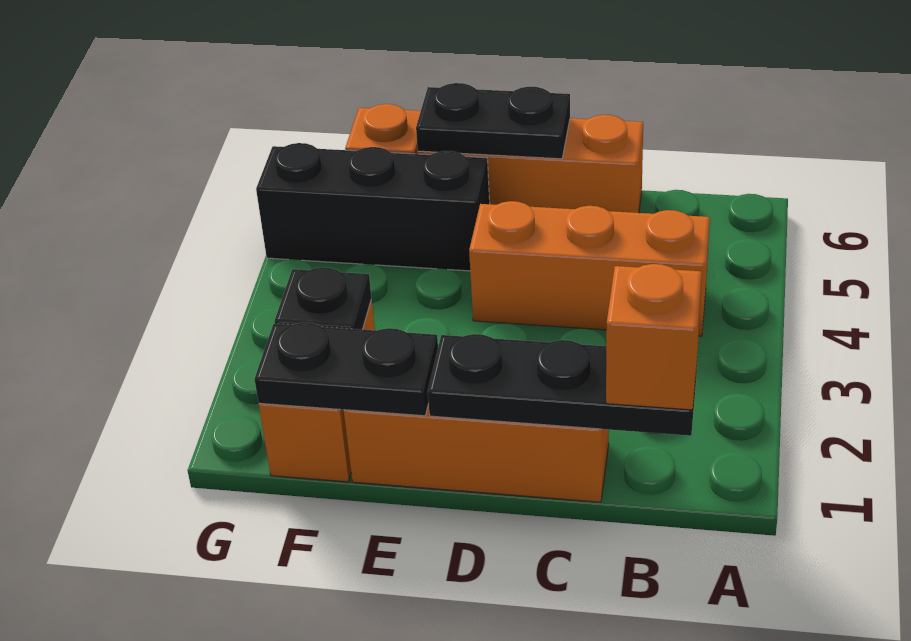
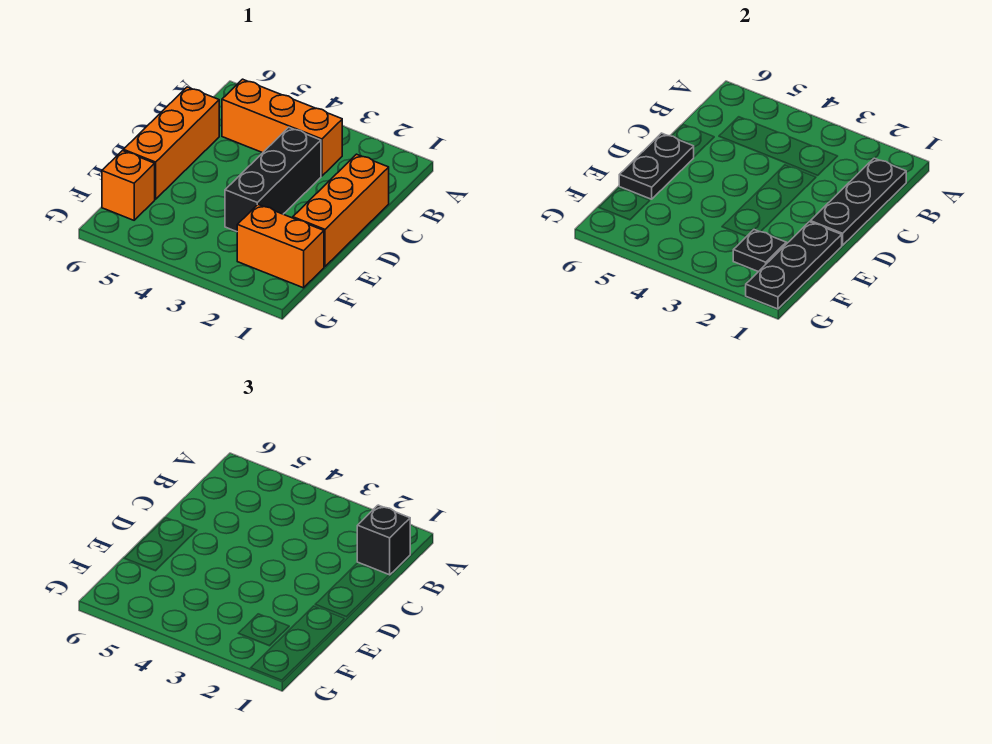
orange 1x1 brick [606,264,702,410] -> black 1x1 brick [357,505,410,575]
orange 1x3 brick [469,201,710,336] -> orange 1x3 brick turned to [222,79,342,176]
black 1x2 plate [255,323,438,416] -> black 1x3 plate [746,222,842,309]
black 1x3 brick [256,143,490,271] -> black 1x3 brick moved to [225,127,321,232]

